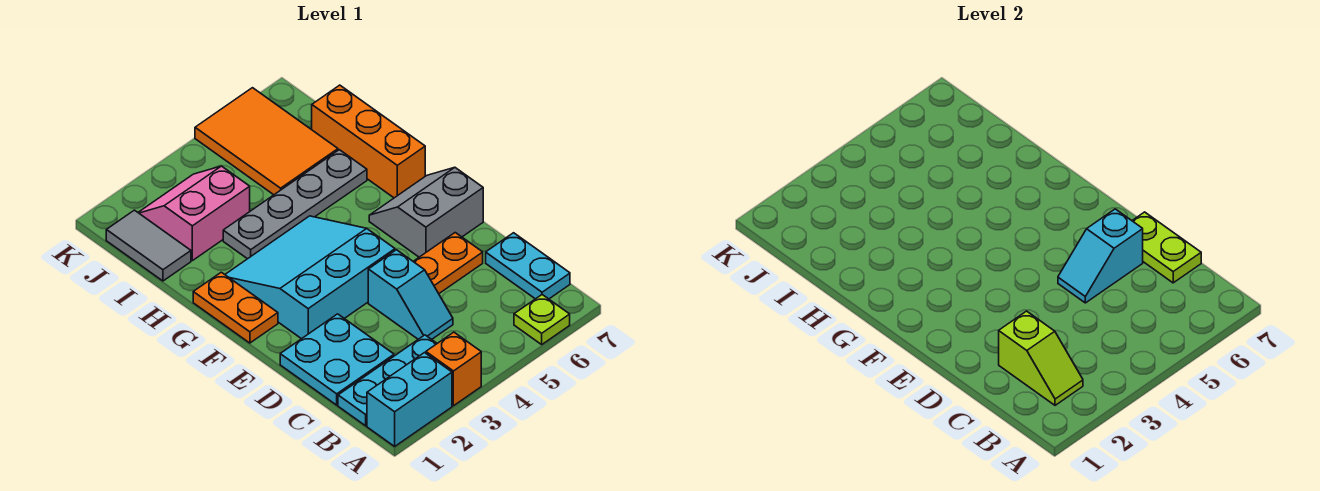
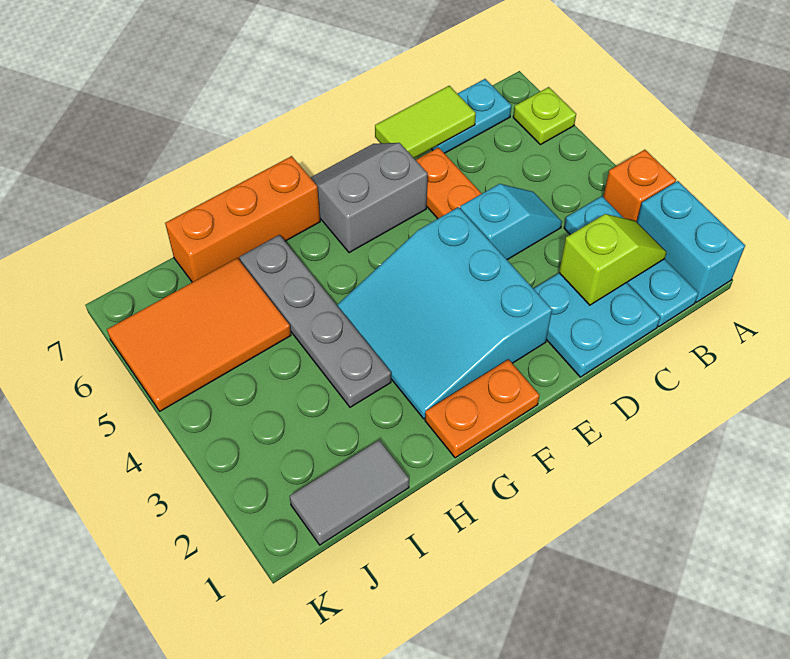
lime 1x2 plate [1132,212,1201,283] -> lime 1x2 tile [375,86,476,158]
cyan 1x2 slope [1058,209,1143,303] -> none
grey 2x2 slope [369,168,483,257] -> grey 2x2 slope turned to [310,143,428,253]
pink 2x2 slope [138,166,250,261] -> none

